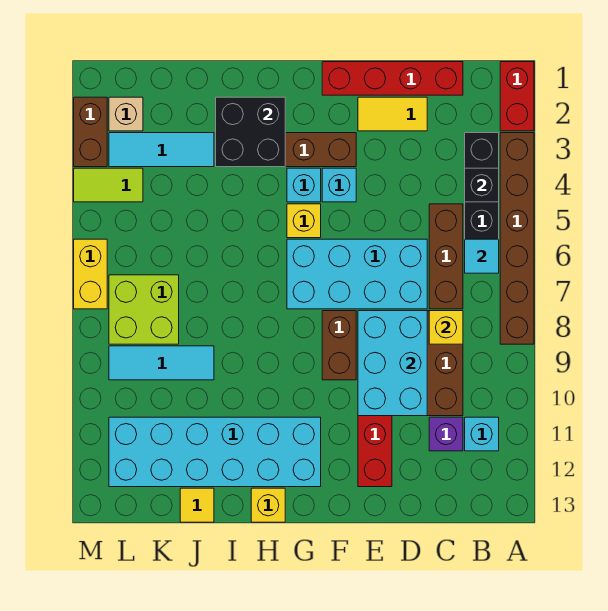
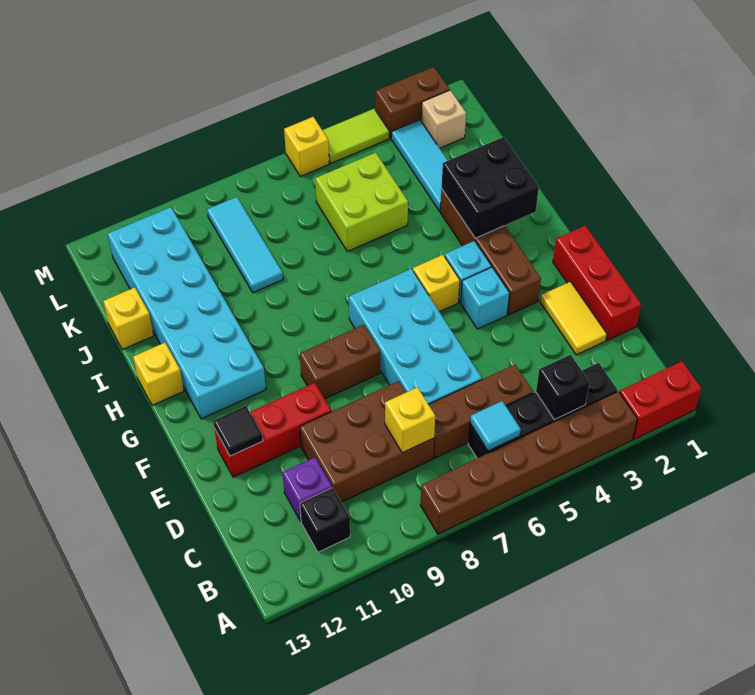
cyan 1x1 brick [465,417,499,451] -> black 1x1 brick [300,488,350,552]
red 1x4 brick [322,62,463,95] -> red 1x3 brick [553,226,641,340]
cyan 2x3 brick [358,311,427,416] -> none
none -> black 1x1 tile [213,406,263,456]
yellow 1x1 tile [180,488,214,522] -> yellow 1x1 brick [103,287,154,350]
lime 2x2 brick [109,275,179,344] -> lime 2x2 brick moved to [315,153,408,251]
lime 1x2 tile [74,168,143,202] -> lime 1x2 tile turned to [322,109,389,163]
yellow 1x2 brick [74,239,107,309] -> yellow 1x1 brick [284,117,329,176]

